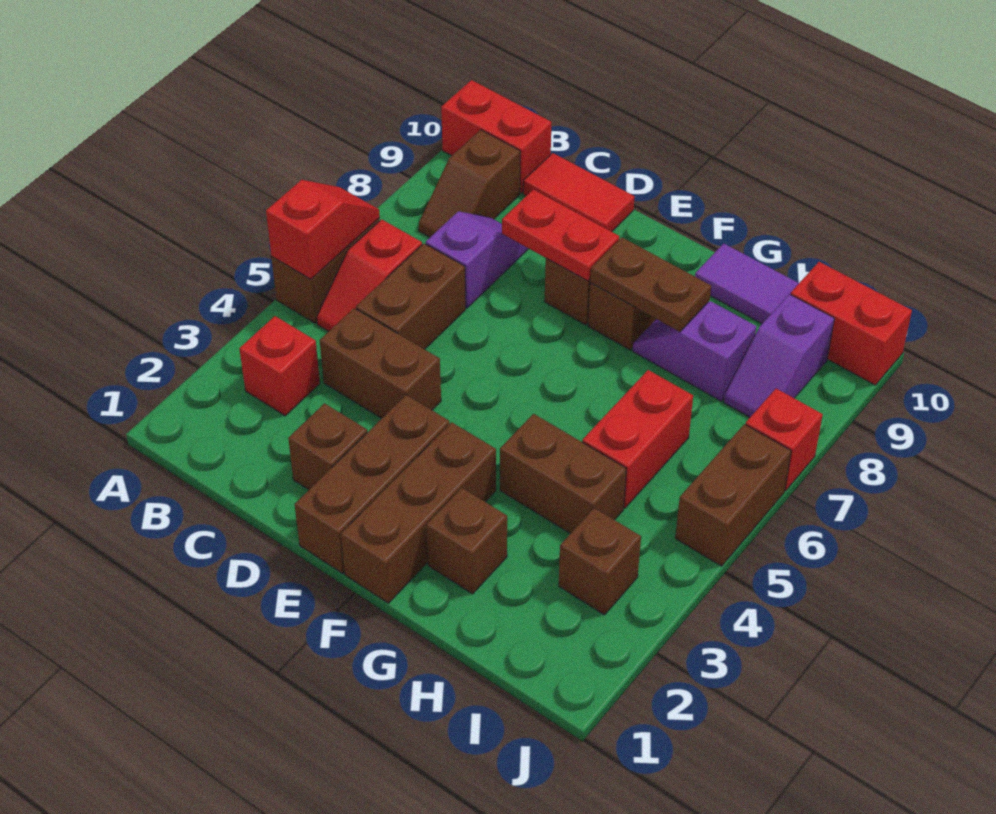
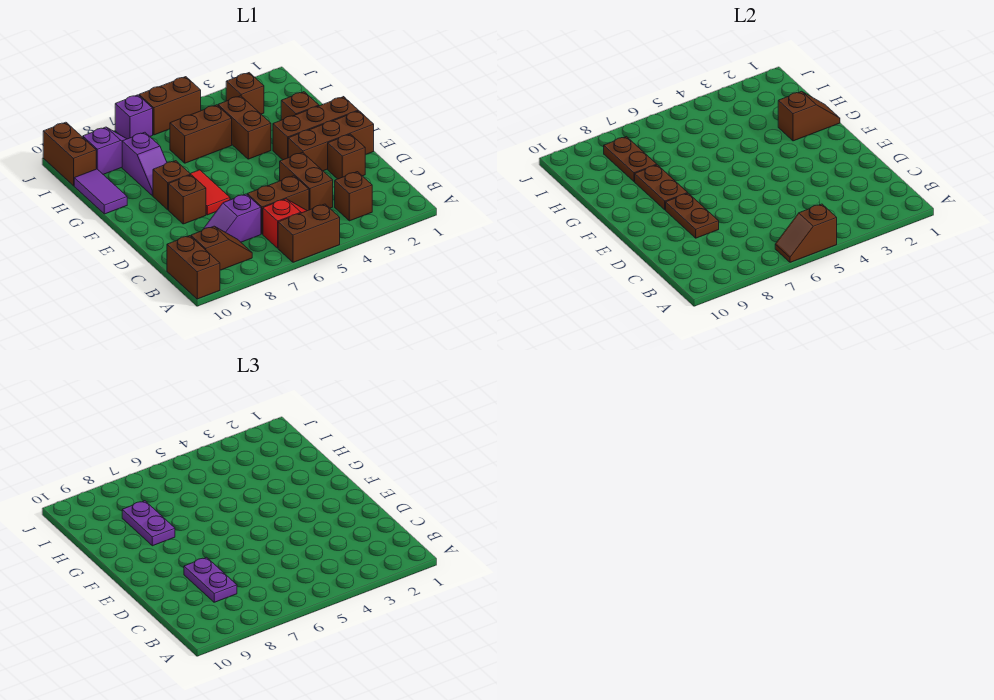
red 1x2 slope [266,180,380,279] -> brown 1x2 slope [775,204,837,262]
red 1x2 brick [441,80,551,193] -> brown 1x2 brick [167,236,220,299]
red 1x1 brick [239,316,320,416] -> brown 1x1 brick [335,172,372,221]
none -> purple 1x2 plate [184,557,237,602]
red 1x2 tile [523,153,635,232] -> red 1x2 tile moved to [190,170,230,215]
red 1x2 plate [502,190,619,281] -> brown 1x2 plate [666,193,719,238]
none -> brown 1x2 slope [778,91,840,141]
none -> purple 1x2 plate [122,501,175,546]
red 1x2 brick [582,370,693,508] -> brown 1x2 brick [170,105,232,163]
none -> brown 1x2 plate [604,137,657,182]
red 1x2 brick [790,262,912,385] -> brown 1x2 brick [43,122,96,186]
red 1x1 brick [745,389,823,491] -> purple 1x1 brick [115,95,153,139]

